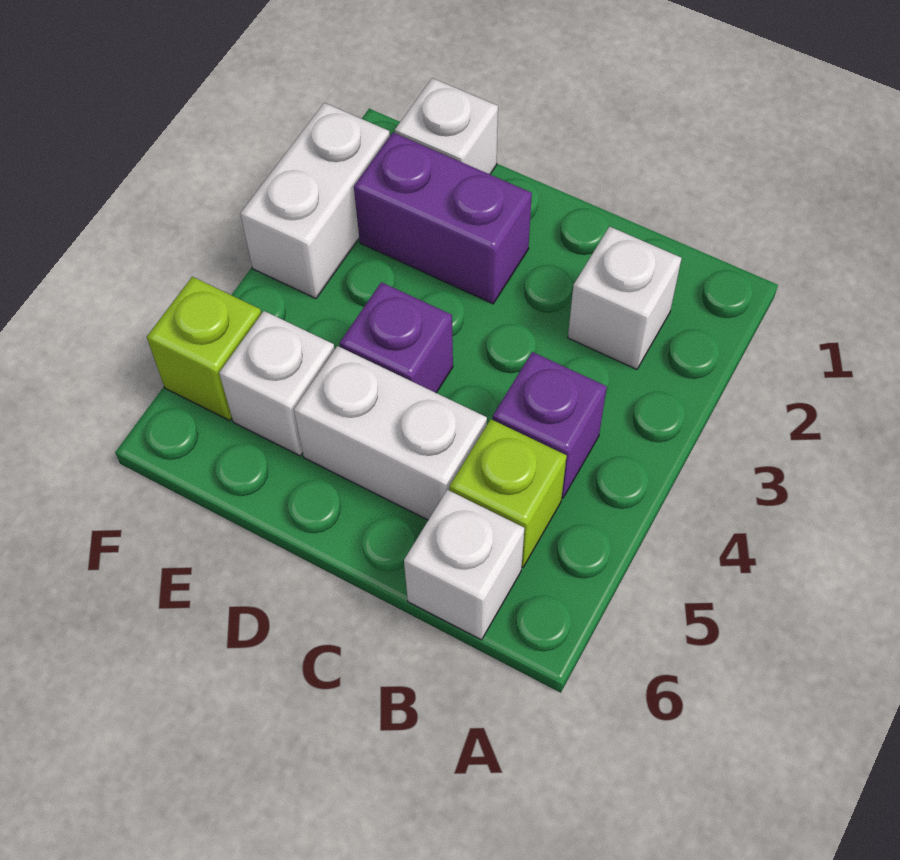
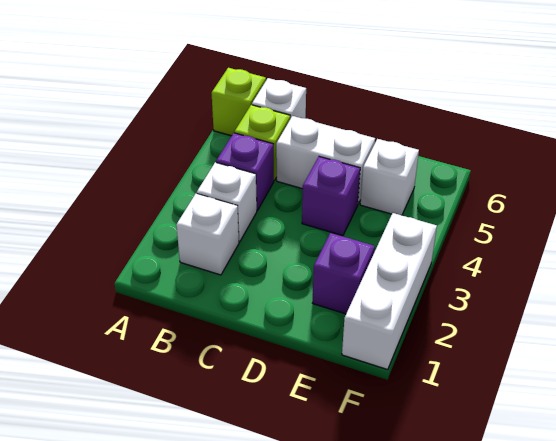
purple 1x2 brick [354,133,532,304] -> purple 1x1 brick [313,233,375,314]
white 1x1 brick [395,78,498,174] -> white 1x1 brick moved to [197,162,257,242]
white 1x2 brick [240,103,390,298] -> white 1x3 brick [342,213,437,370]
lime 1x1 brick [147,277,261,421] -> lime 1x1 brick moved to [212,68,266,136]

